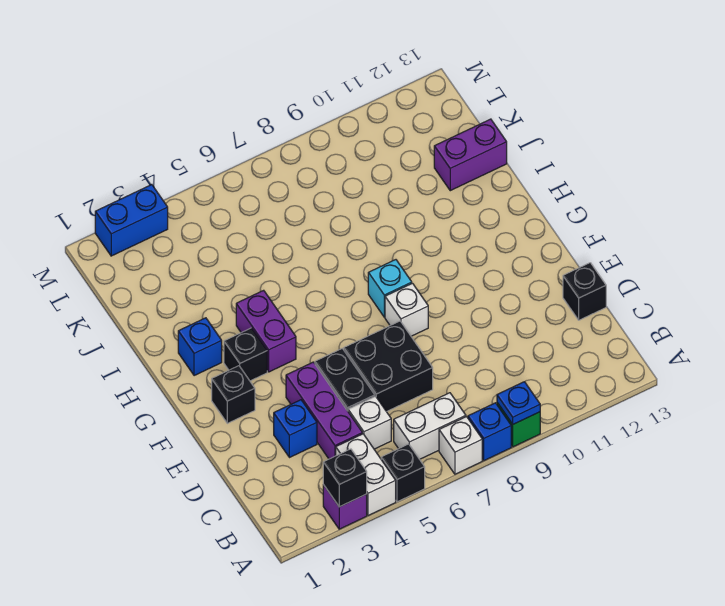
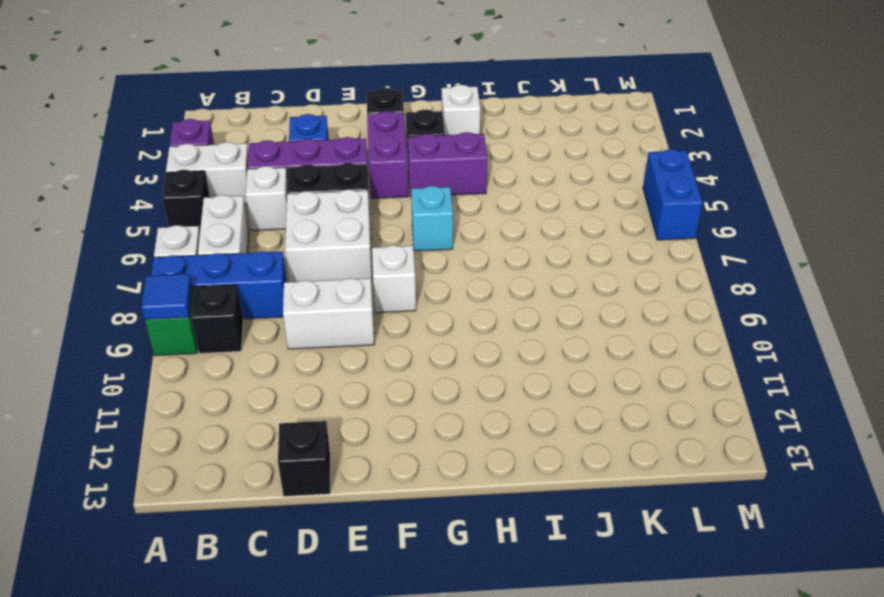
black 1x1 brick [323,449,367,507] -> black 1x1 brick moved to [191,285,243,353]
blue 1x1 brick [468,403,511,461] -> blue 1x3 brick [151,251,287,319]
blue 1x1 plate [497,382,540,424] -> blue 1x1 tile [142,274,192,319]
black 2x2 brick [344,321,433,412] -> white 2x2 brick [285,190,372,282]
none -> white 1x2 brick [283,278,374,349]
cyan 1x1 brick [368,260,412,317] -> cyan 1x1 brick moved to [411,186,453,251]
blue 1x1 brick [178,318,222,376] -> white 1x1 brick [442,85,480,135]
purple 1x2 brick [434,119,507,191] -> purple 1x2 brick moved to [367,111,408,198]
blue 1x2 brick [95,185,168,256] -> blue 1x2 brick moved to [643,149,703,240]

